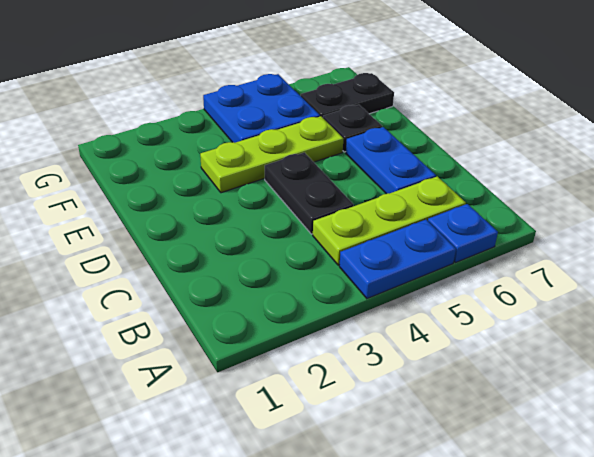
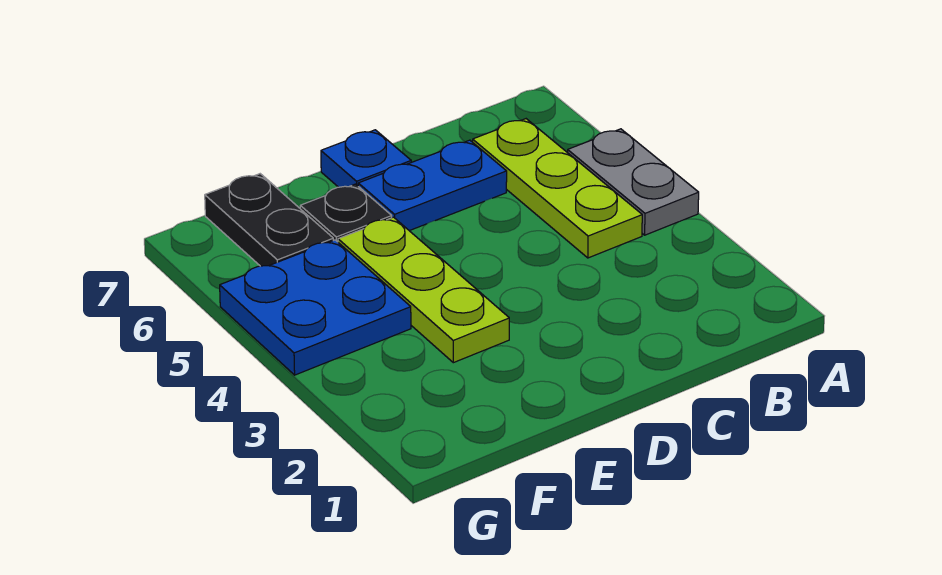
blue 1x2 plate [339,220,456,299] -> grey 1x2 plate [568,129,699,235]
blue 1x1 plate [428,204,498,263] -> blue 1x1 plate moved to [321,130,411,187]
black 1x2 plate [265,152,354,234] -> none

